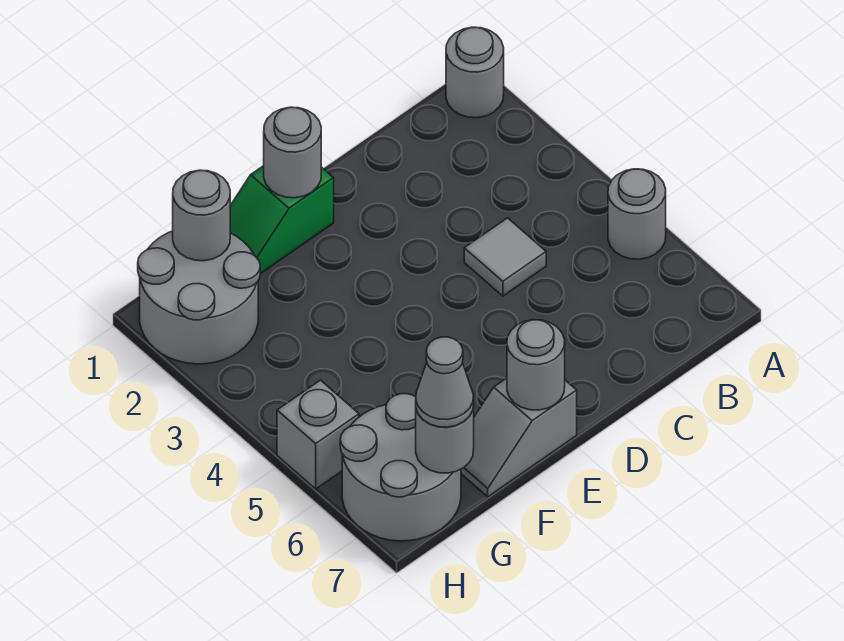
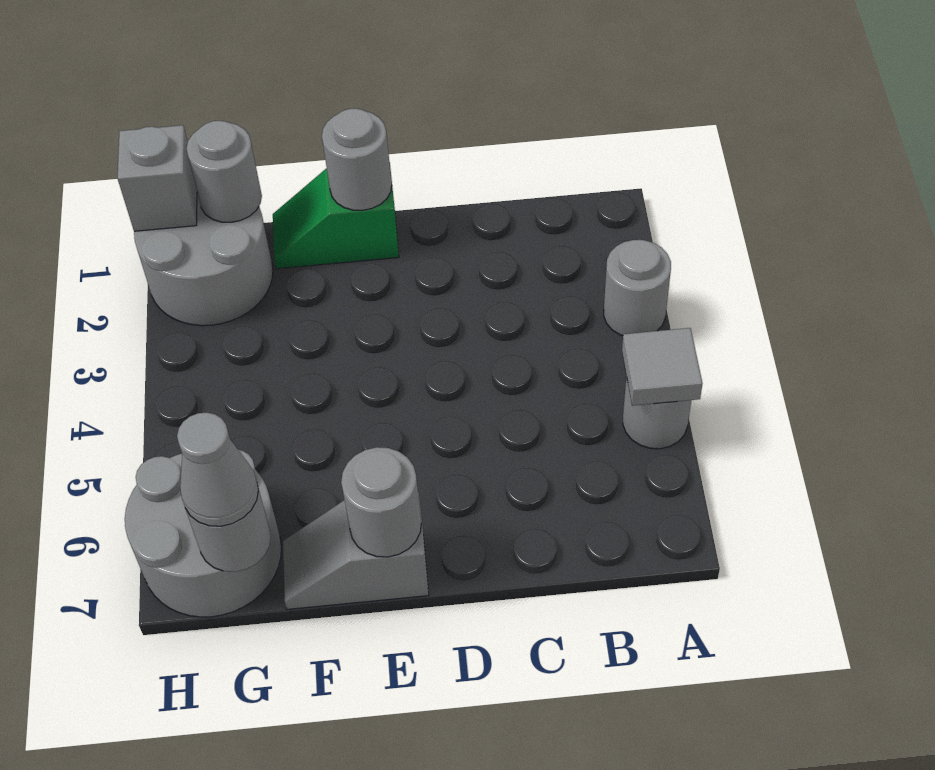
grey 1x1 round brick [446,27,504,118] -> grey 1x1 round brick moved to [604,240,671,336]
grey 1x1 tile [464,218,546,296] -> grey 1x1 tile moved to [622,328,703,406]
grey 1x1 brick [277,380,359,489] -> grey 1x1 brick moved to [118,125,197,231]

